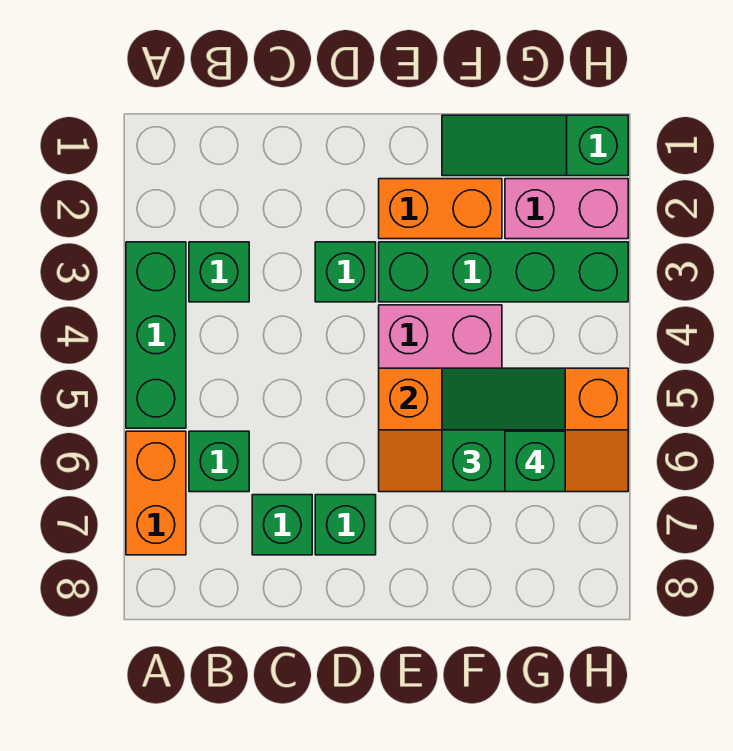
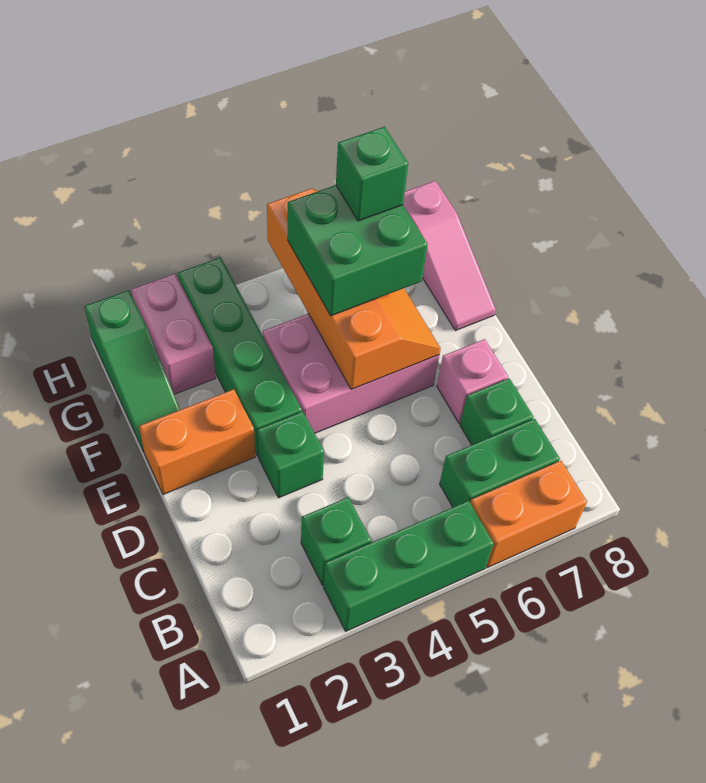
green 1x1 brick [189,431,249,492] -> green 1x2 brick [440,419,560,507]
green 1x1 brick [315,495,376,555] -> pink 1x1 brick [437,339,508,423]
orange 1x2 brick [379,179,502,239] -> orange 1x2 brick turned to [139,389,255,494]
green 2x2 slope [442,368,565,492] -> green 2x2 brick [288,185,428,316]
none -> pink 1x3 slope [403,181,496,331]

